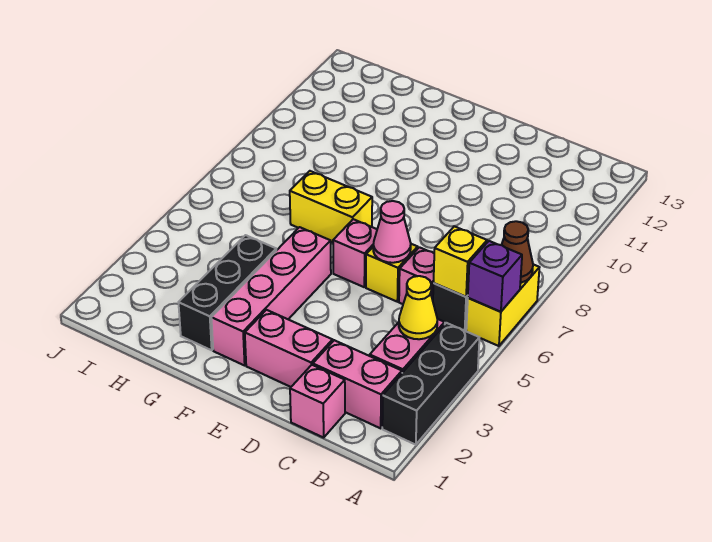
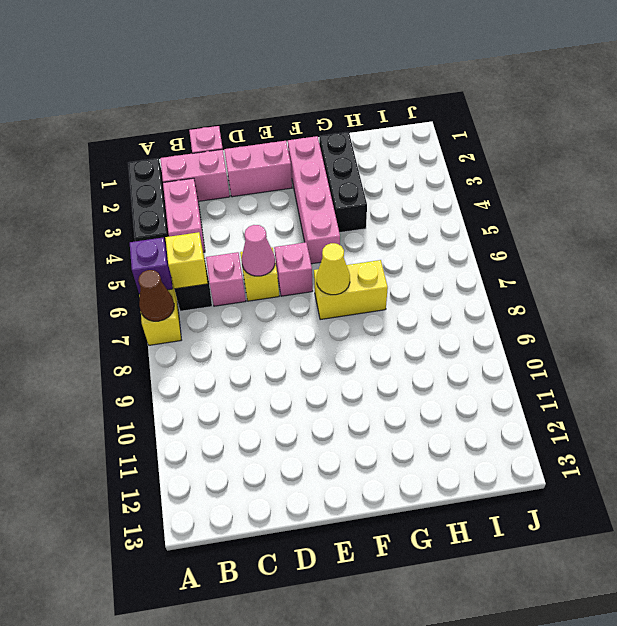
yellow 1x1 cone [399,276,437,339] -> yellow 1x1 cone moved to [317,243,350,295]

